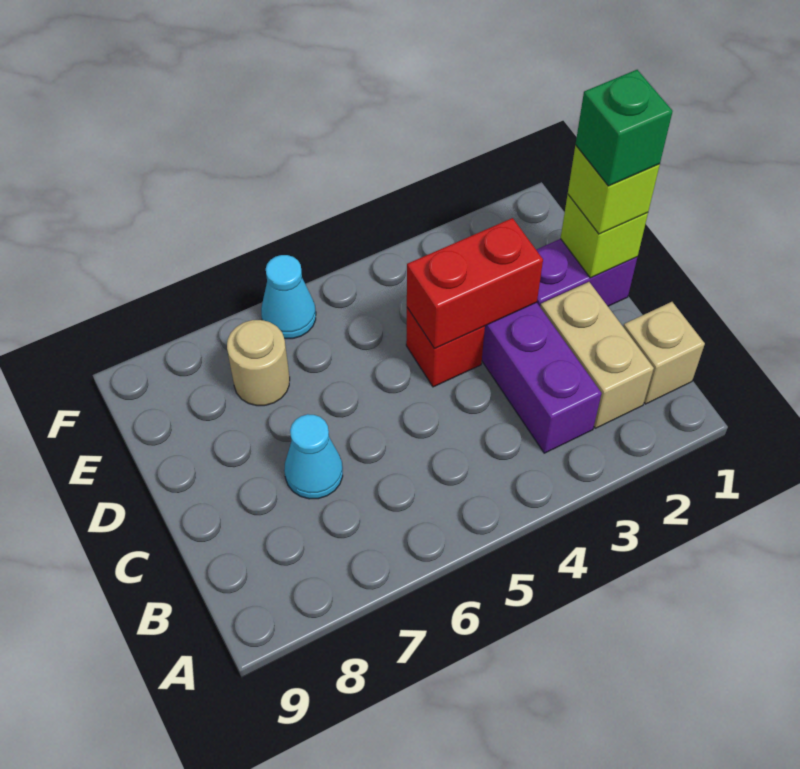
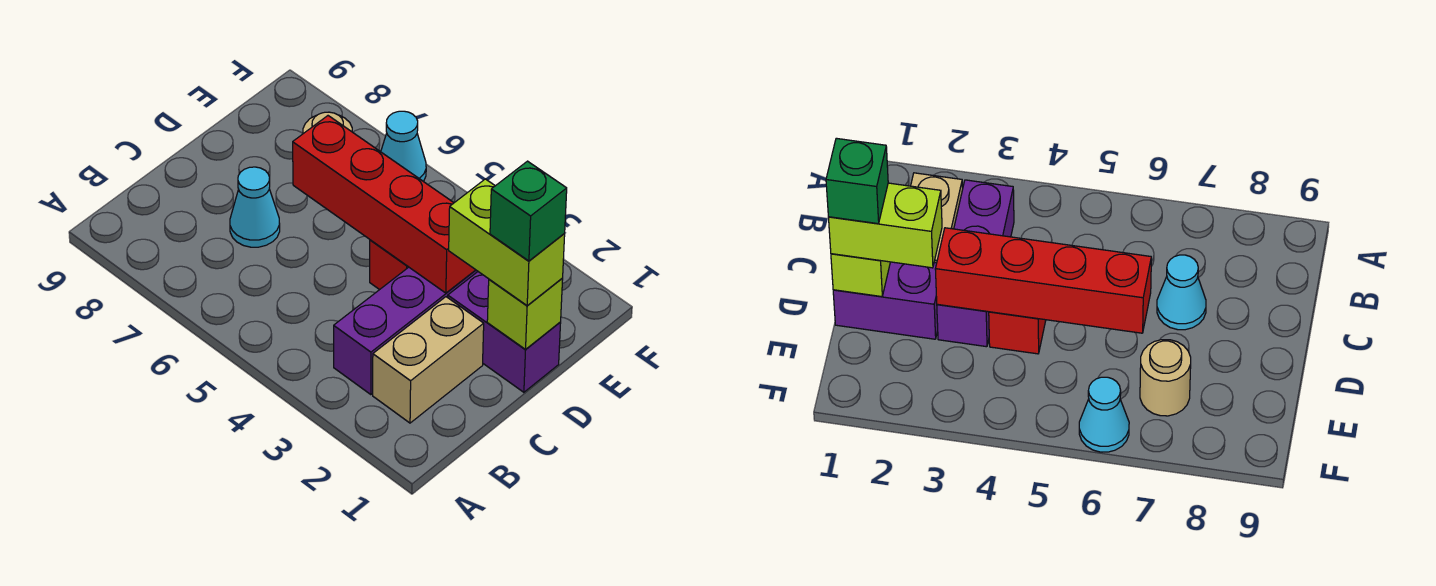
tan 1x1 brick [624,302,705,404] -> none
lime 1x1 brick [568,145,660,234] -> lime 1x2 brick [449,179,565,306]
red 1x2 brick [407,218,543,349] -> red 1x4 brick [293,116,475,293]

